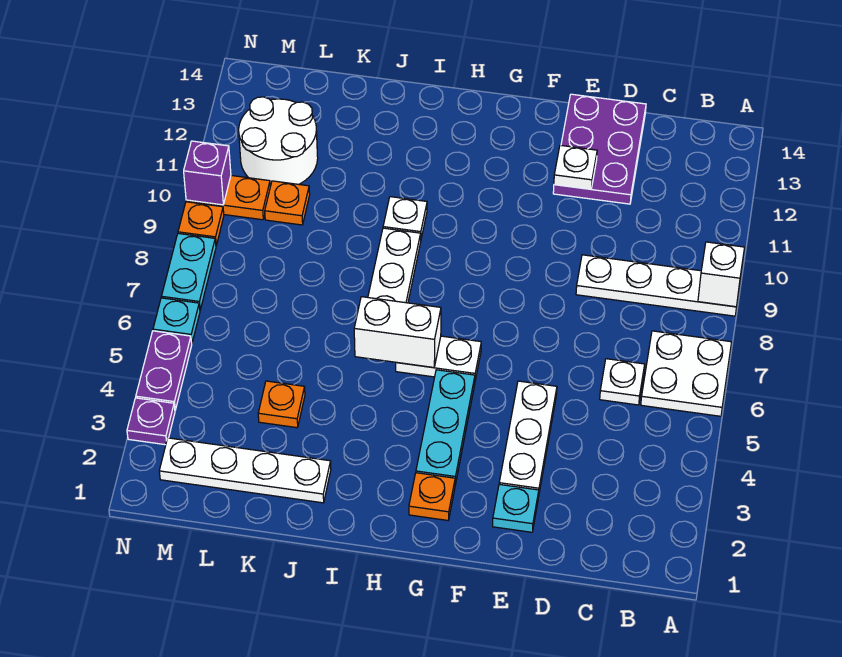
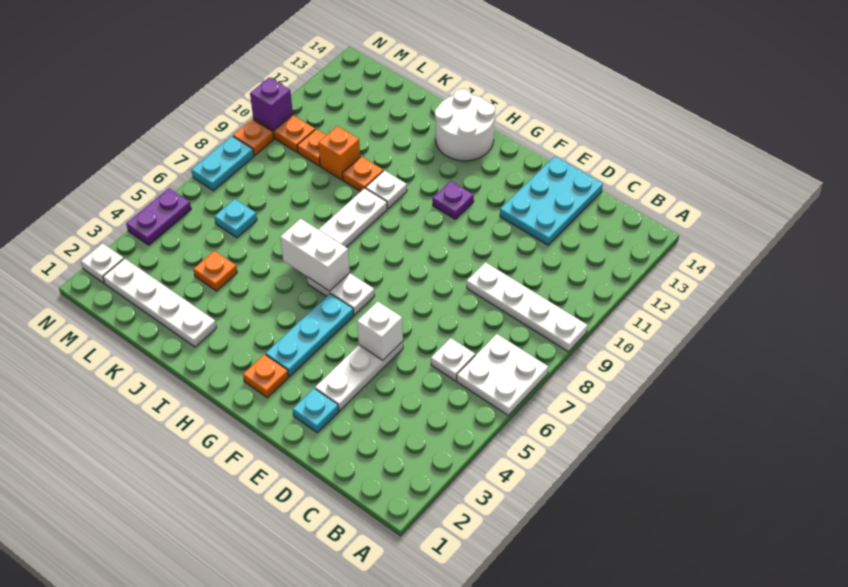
white 1x1 brick [698,242,745,307] -> white 1x1 brick moved to [357,301,403,360]
purple 2x3 plate [553,94,646,204] -> cyan 2x3 plate [500,156,603,245]
white 1x1 plate [554,145,597,189] -> white 1x1 plate moved to [81,243,124,283]
none -> orange 1x1 plate [343,156,383,192]
none -> orange 1x1 brick [318,126,360,180]
white 2x2 round brick [239,97,318,186] -> white 2x2 round brick moved to [435,89,495,161]
purple 1x1 plate [127,398,175,445] -> purple 1x1 plate moved to [432,181,474,219]
cyan 1x1 plate [153,298,200,343] -> cyan 1x1 plate moved to [214,199,257,238]

